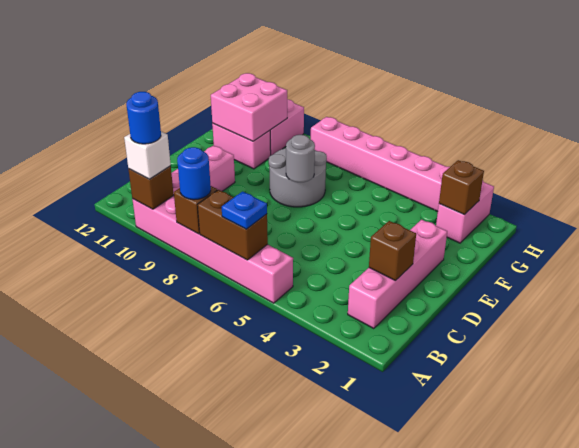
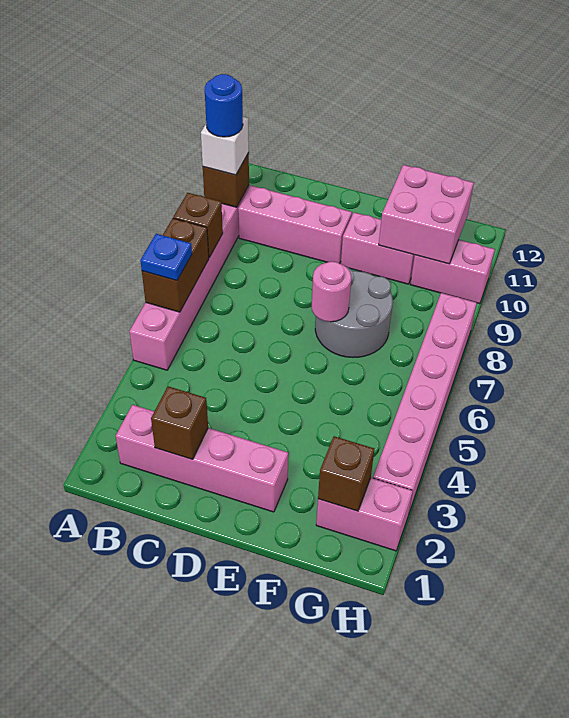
blue 1x1 round brick [177,147,211,200] -> none
grey 1x1 round brick [286,135,315,182] -> pink 1x1 round brick [312,262,351,322]
pink 1x2 brick [212,123,271,169] -> pink 1x2 brick turned to [341,212,415,284]

